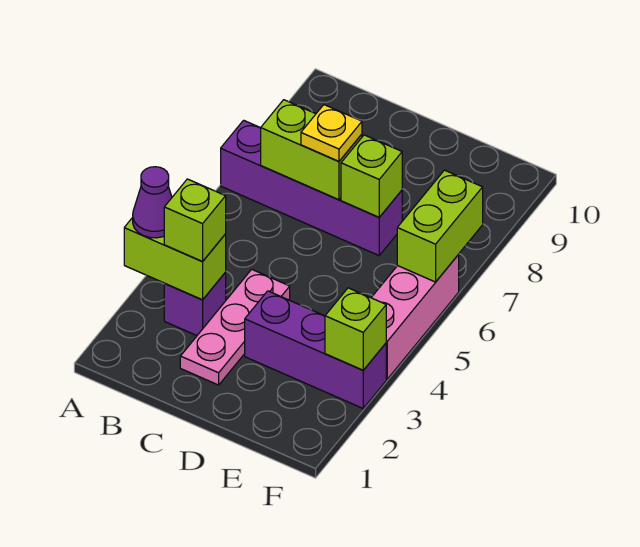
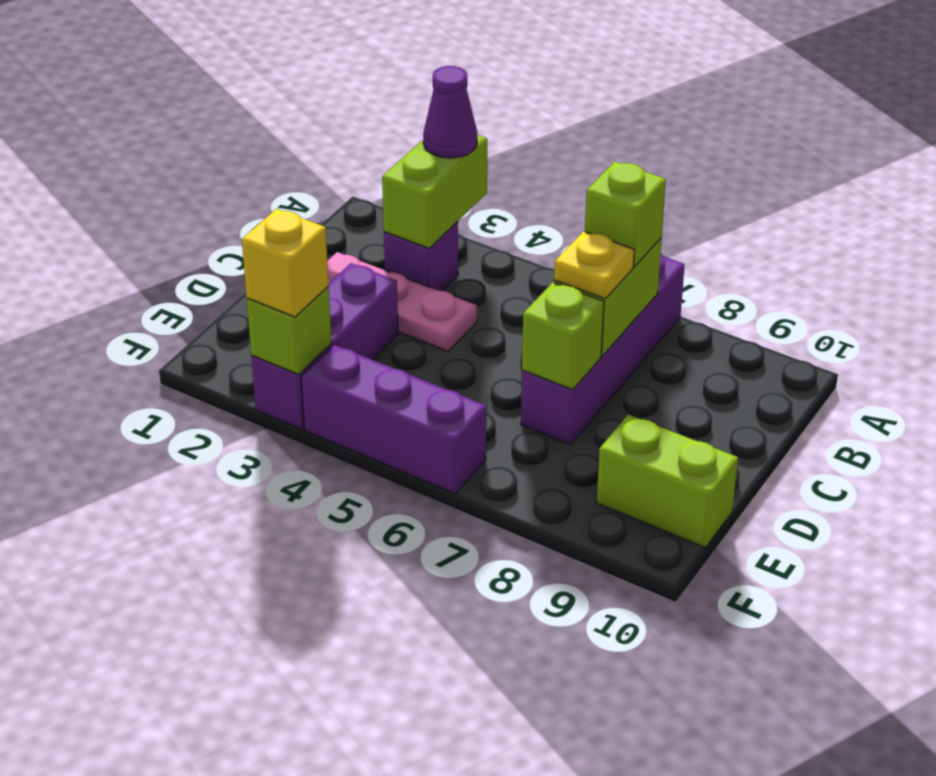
lime 1x1 brick [164,179,226,262] -> lime 1x1 brick moved to [585,161,666,267]
none -> yellow 1x1 brick [242,209,329,317]
pink 1x3 brick [371,255,459,379] -> purple 1x3 brick [301,345,486,494]
lime 1x2 brick [397,170,483,282] -> lime 1x2 brick moved to [597,414,738,548]

